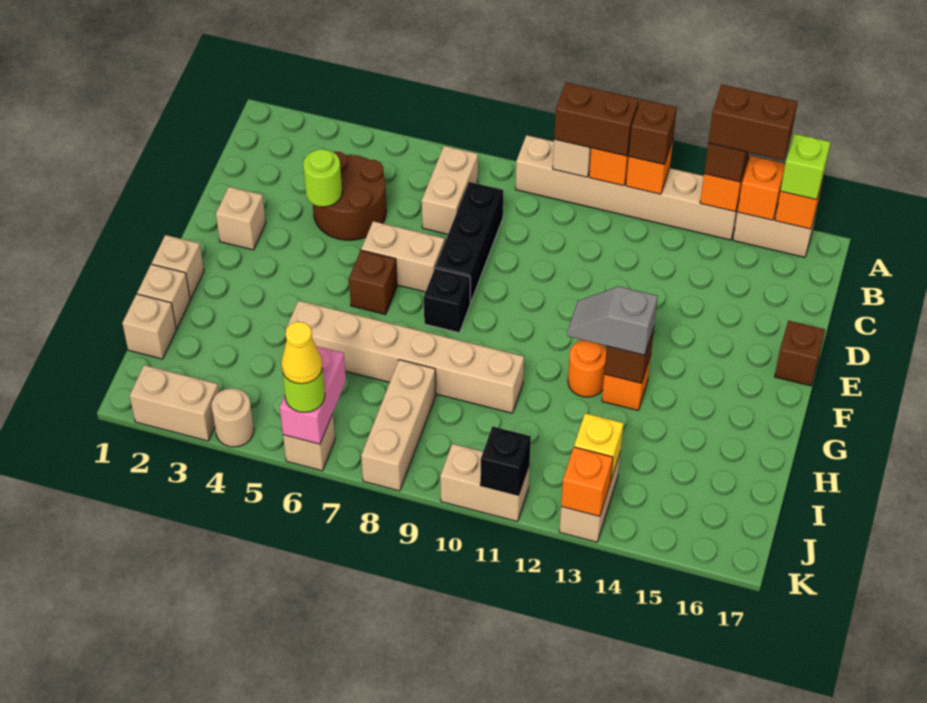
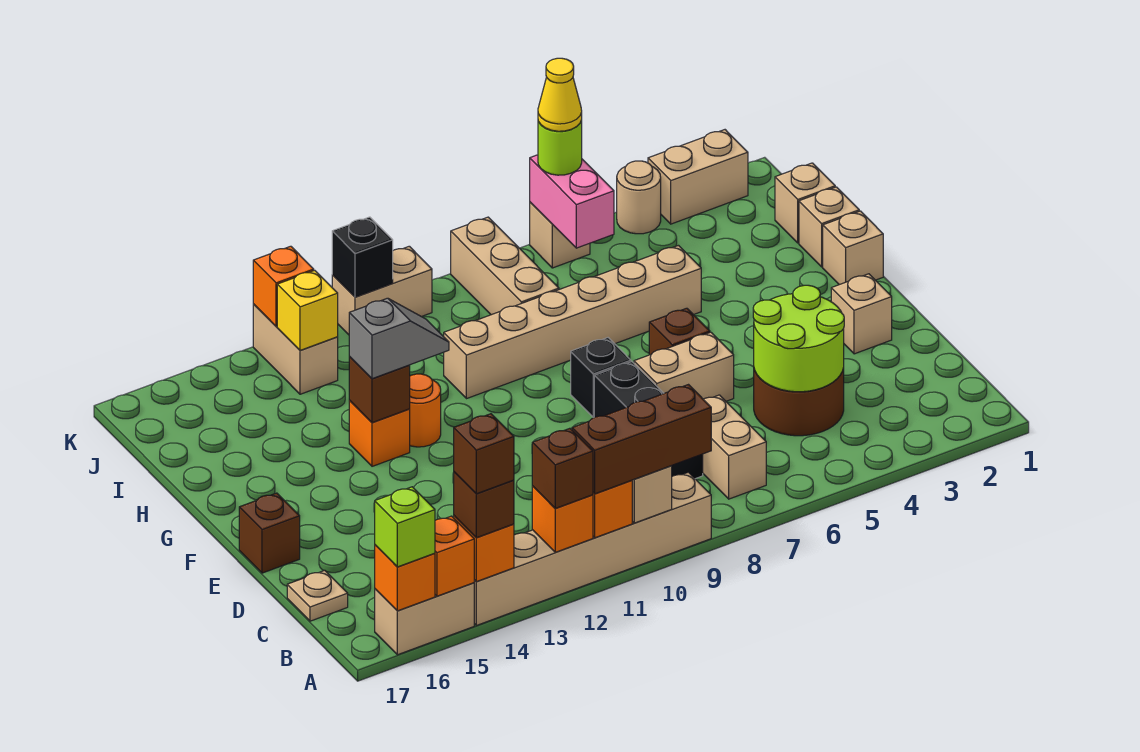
brown 1x2 brick [554,83,639,156] -> brown 1x3 brick [572,385,711,494]
brown 1x2 brick [708,84,797,160] -> brown 1x1 brick [454,414,514,494]
none -> tan 1x1 plate [287,570,348,621]
lime 1x1 round brick [303,149,342,207] -> lime 2x2 round brick [753,285,844,392]

